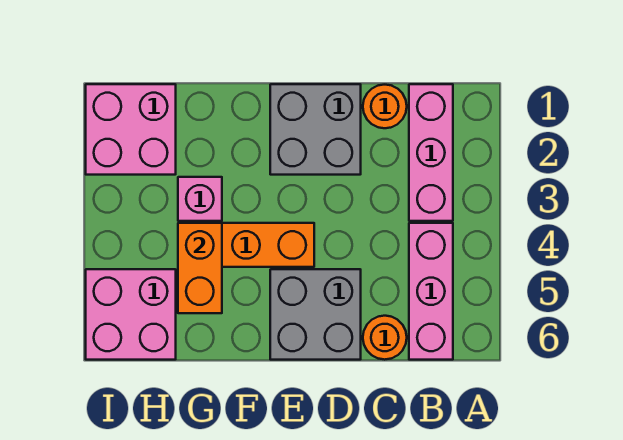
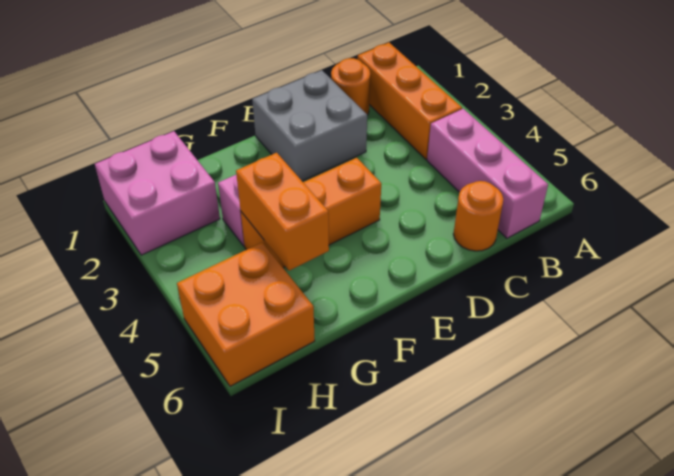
pink 1x3 brick [409,84,453,221] -> orange 1x3 brick [358,43,462,159]
grey 2x2 brick [270,269,361,360] -> none
pink 2x2 brick [86,269,176,360] -> orange 2x2 brick [177,242,315,386]

